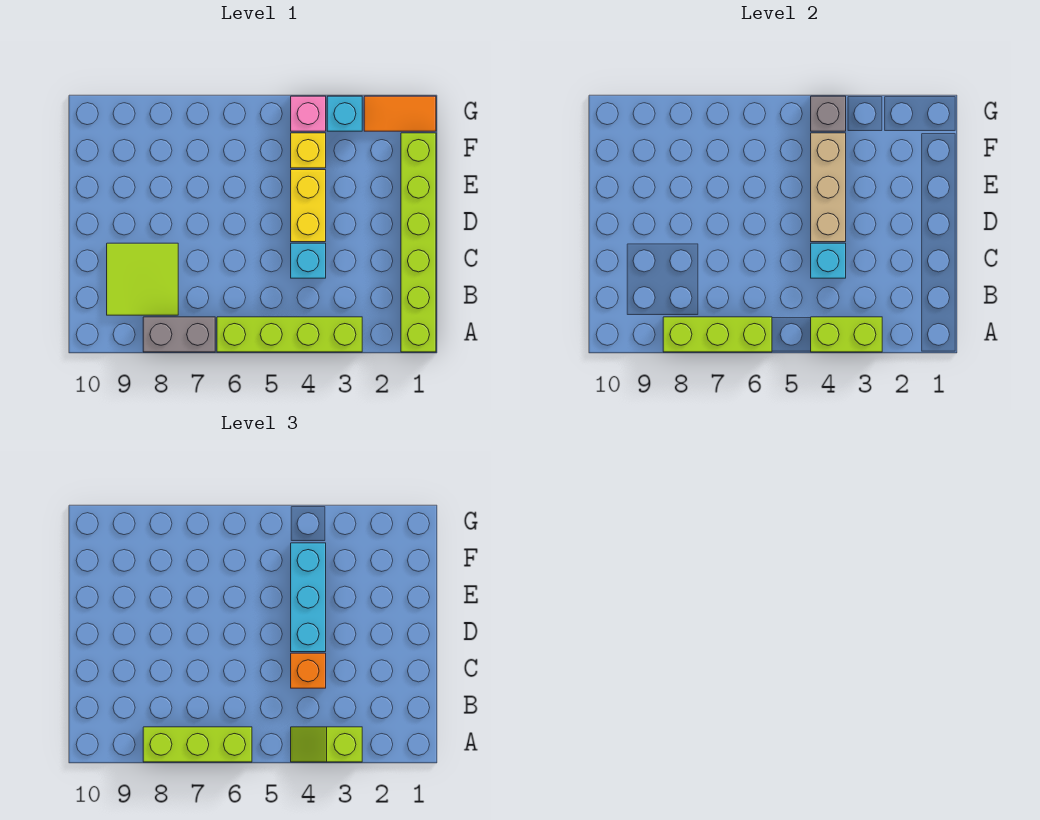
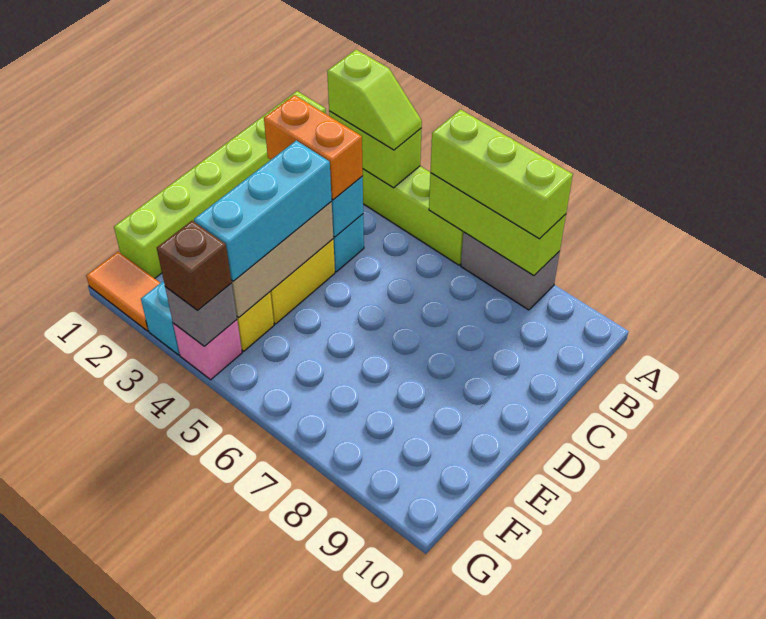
lime 2x2 tile [107,243,178,315] -> none
orange 1x1 brick [291,653,326,688] -> orange 1x2 brick [264,95,363,200]
none -> brown 1x1 brick [157,221,232,310]

